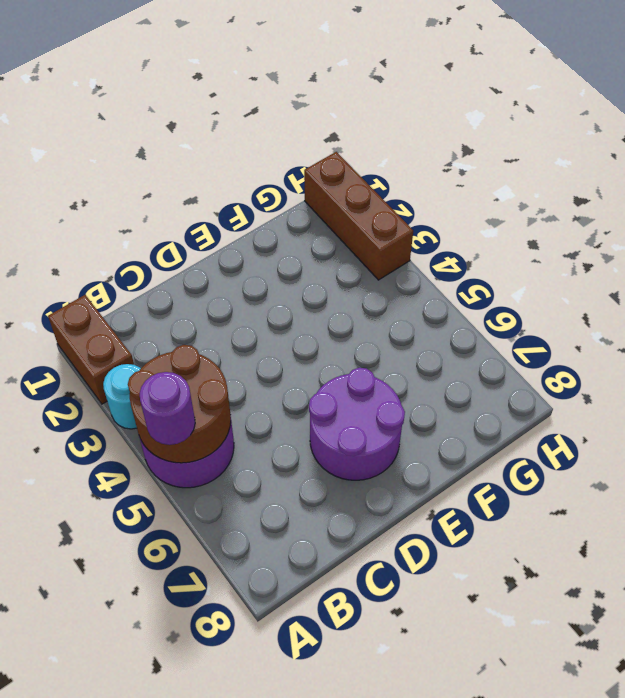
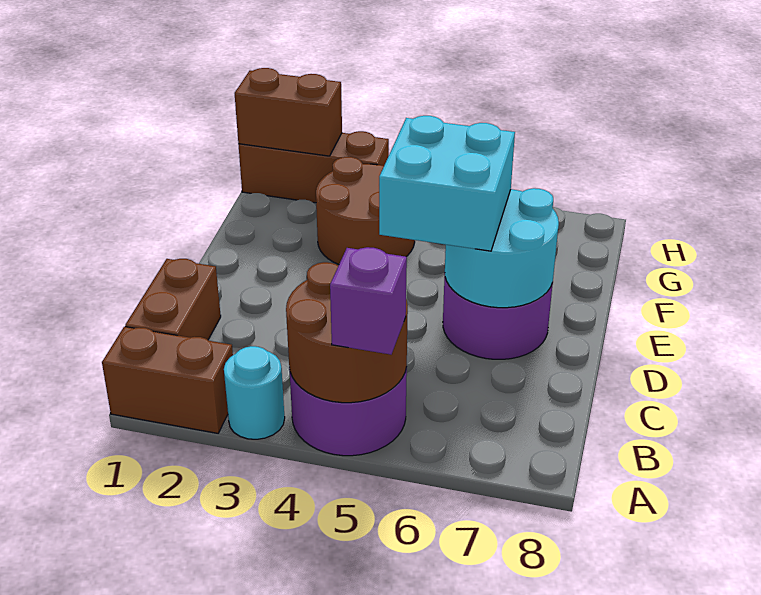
purple 1x1 round brick [140,372,195,445] -> purple 1x1 brick [330,247,407,355]
none -> brown 1x2 brick [125,259,221,340]
none -> cyan 2x2 brick [379,116,515,251]
none -> cyan 2x2 round brick [445,188,559,308]
none -> brown 2x2 round brick [316,157,415,264]
none -> brown 1x2 brick [235,68,342,156]

